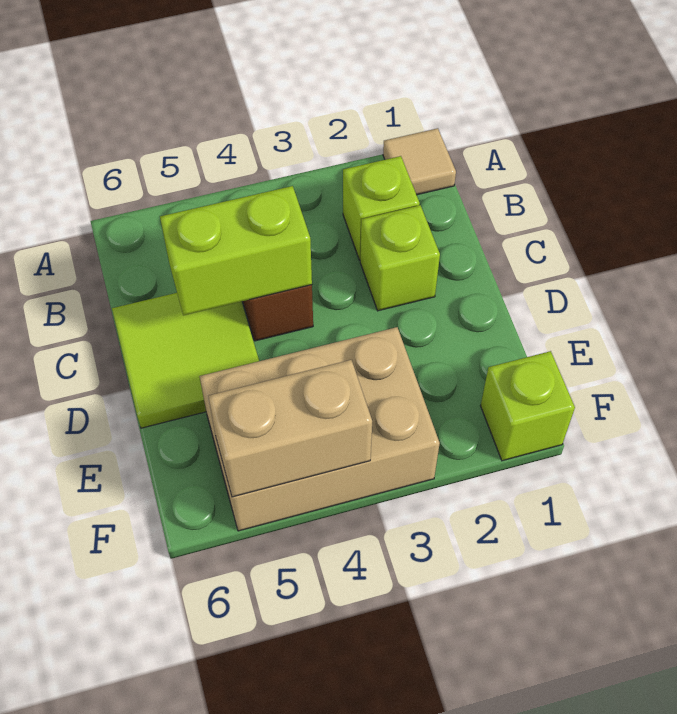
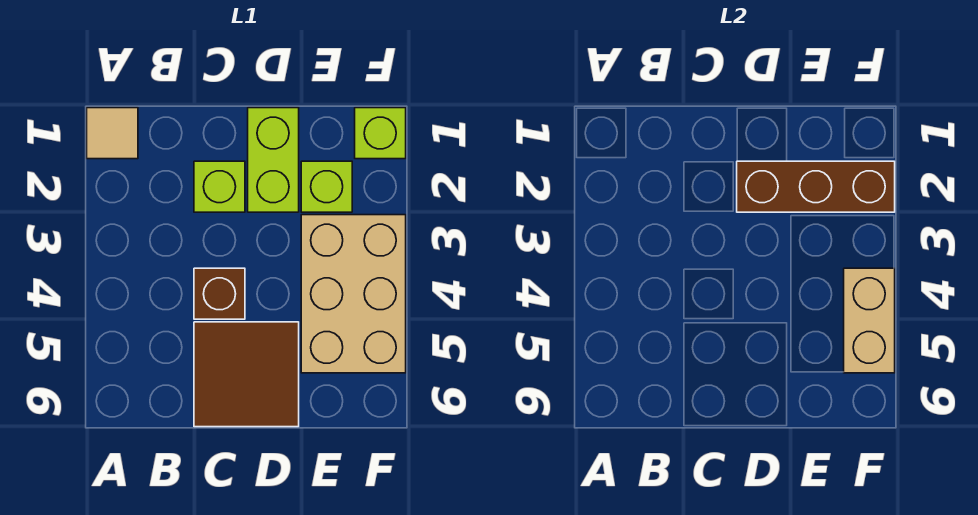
lime 1x1 brick [343,156,420,260] -> lime 1x1 brick moved to [301,161,352,212]
lime 1x2 brick [160,186,312,315] -> lime 1x2 brick moved to [248,108,299,212]
lime 2x2 tile [112,293,259,428] -> brown 2x2 tile [194,322,299,427]
none -> brown 1x3 brick [737,161,895,212]

